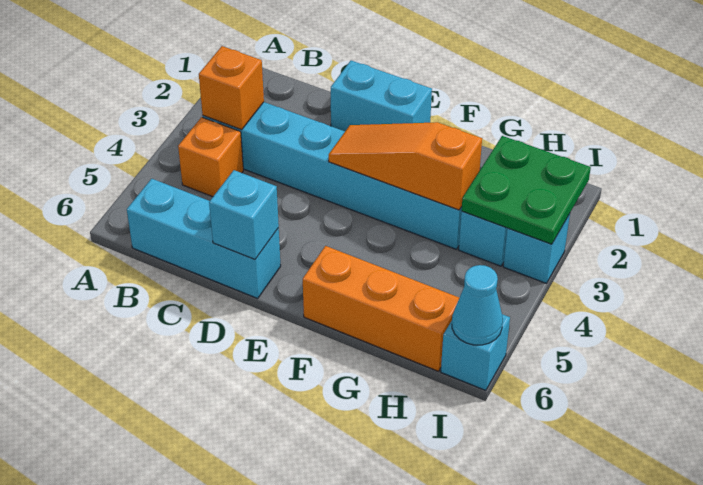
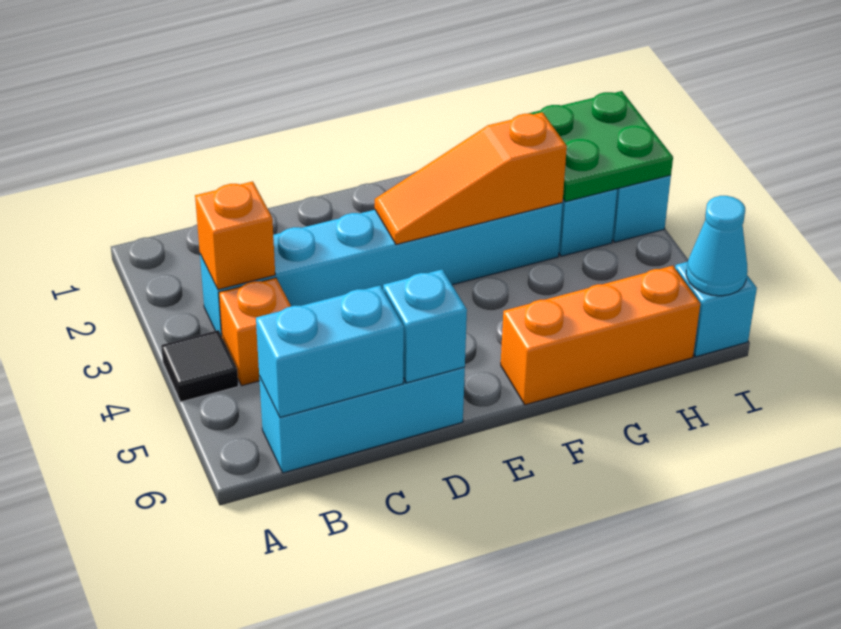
none -> black 1x1 tile [161,330,238,402]
cyan 1x2 brick [331,61,432,131] -> cyan 1x2 brick moved to [256,286,404,417]

